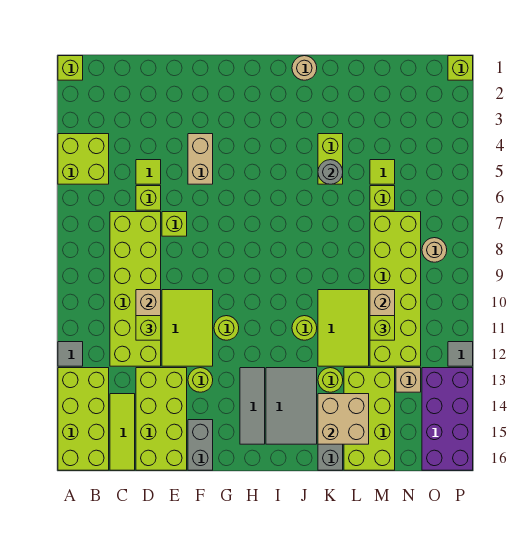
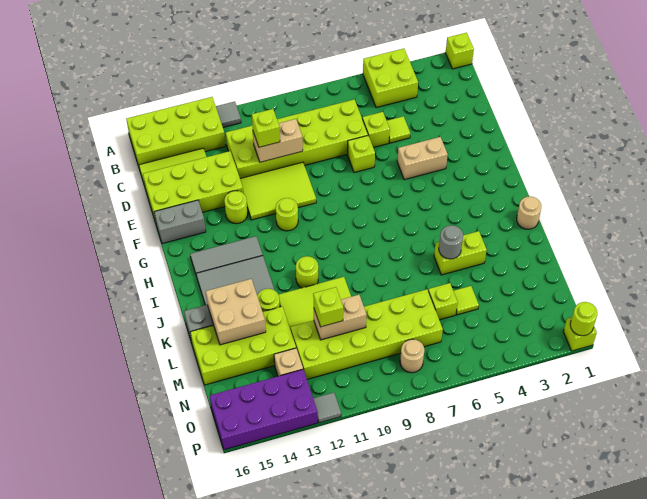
none -> lime 1x1 round brick [570,302,598,336]

